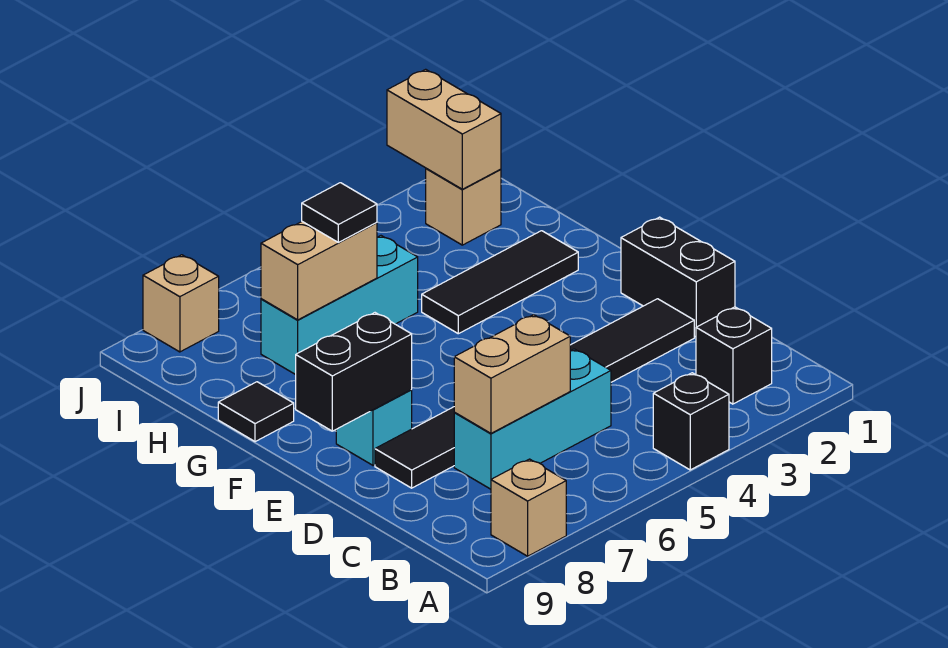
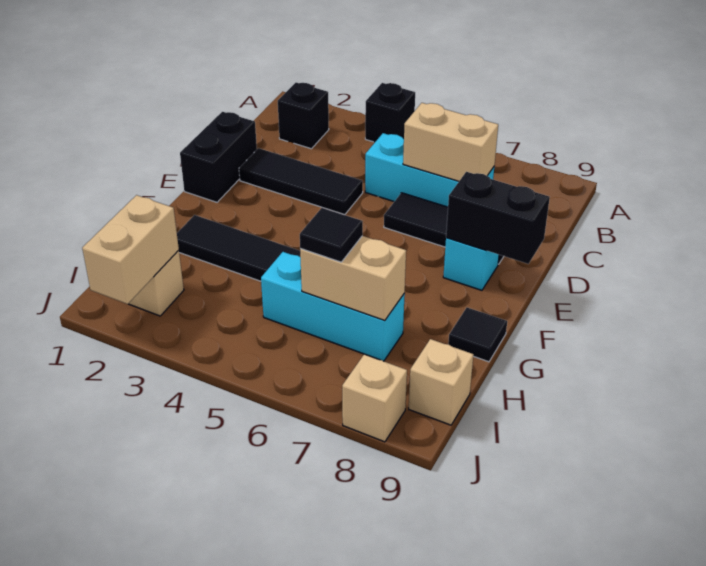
tan 1x1 brick [491,459,566,556] -> tan 1x1 brick moved to [409,339,473,425]

